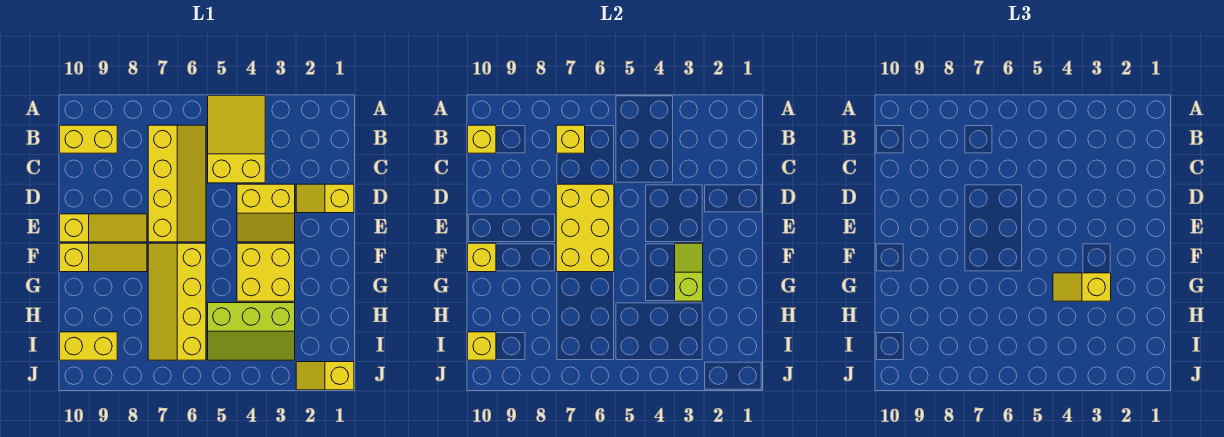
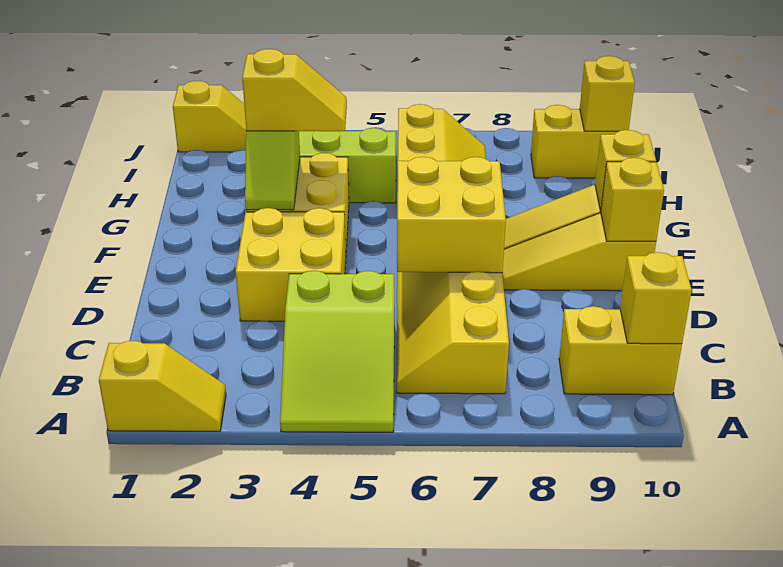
yellow 2x3 slope [208,96,265,183] -> lime 2x3 slope [280,270,394,432]
yellow 1x1 brick [556,125,585,153] -> yellow 1x1 brick moved to [601,157,664,241]
yellow 1x2 slope [296,184,354,213] -> yellow 1x2 slope moved to [99,341,226,431]
yellow 2x2 slope [237,184,295,242] -> yellow 2x2 brick [236,208,346,321]
yellow 2x3 brick [556,184,614,272] -> yellow 2x2 brick [397,157,506,273]

